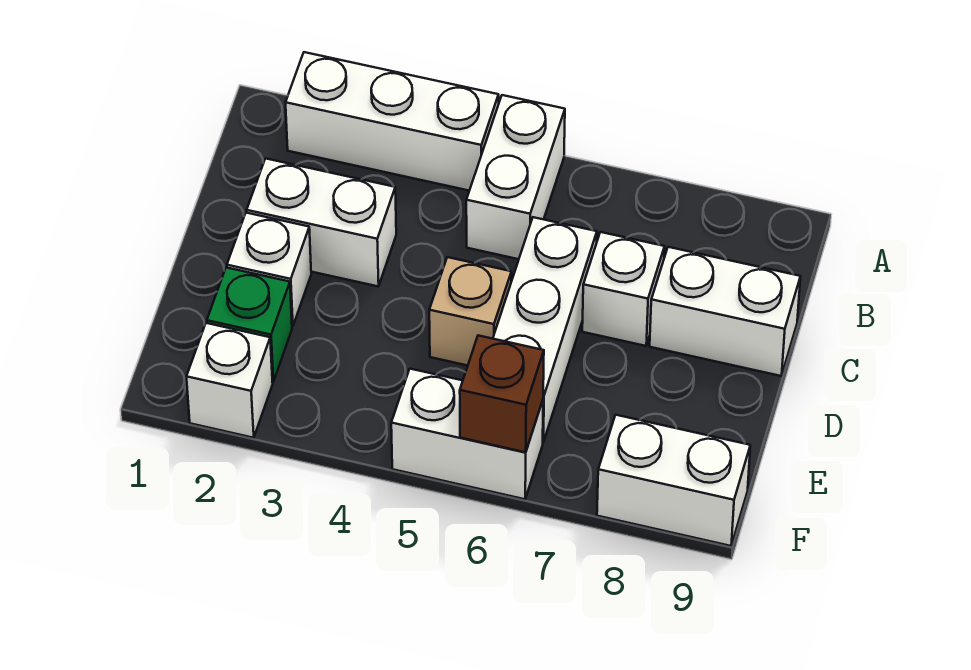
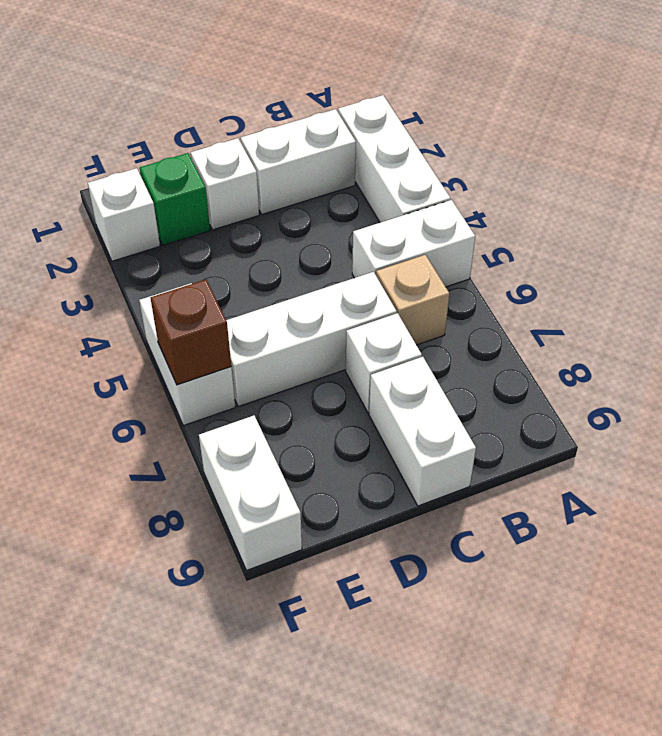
white 1x2 brick [247,158,396,286] -> white 1x2 brick turned to [241,109,356,214]
tan 1x1 brick [429,257,511,366] -> tan 1x1 brick moved to [376,255,449,345]

